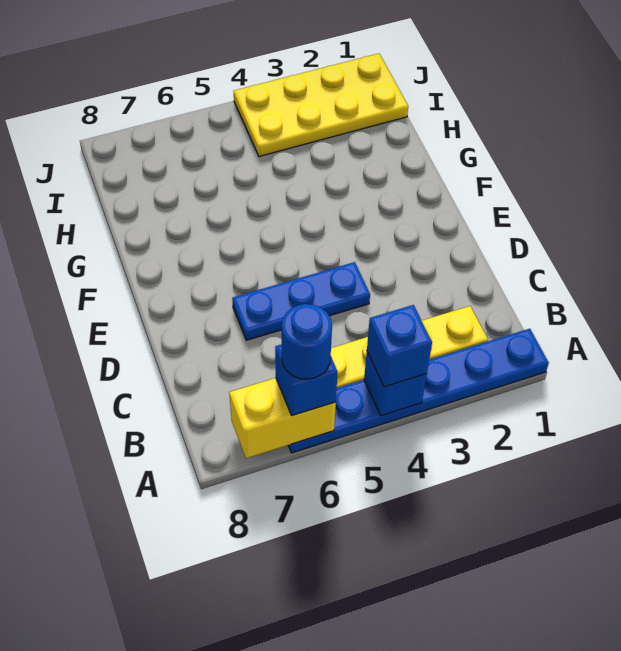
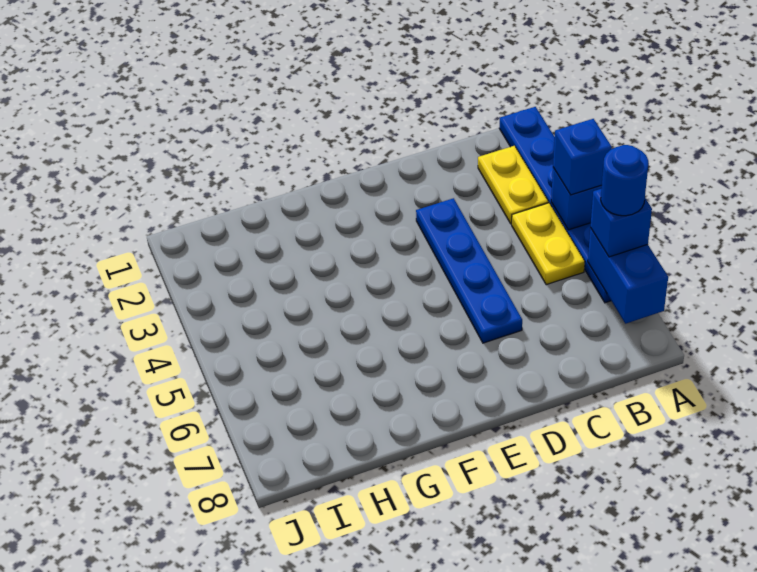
yellow 1x2 brick [229,378,336,458] -> blue 1x2 brick [588,228,668,324]
blue 1x3 plate [232,262,370,340] -> blue 1x4 plate [416,198,522,343]
yellow 2x4 plate [234,54,408,156] -> none

